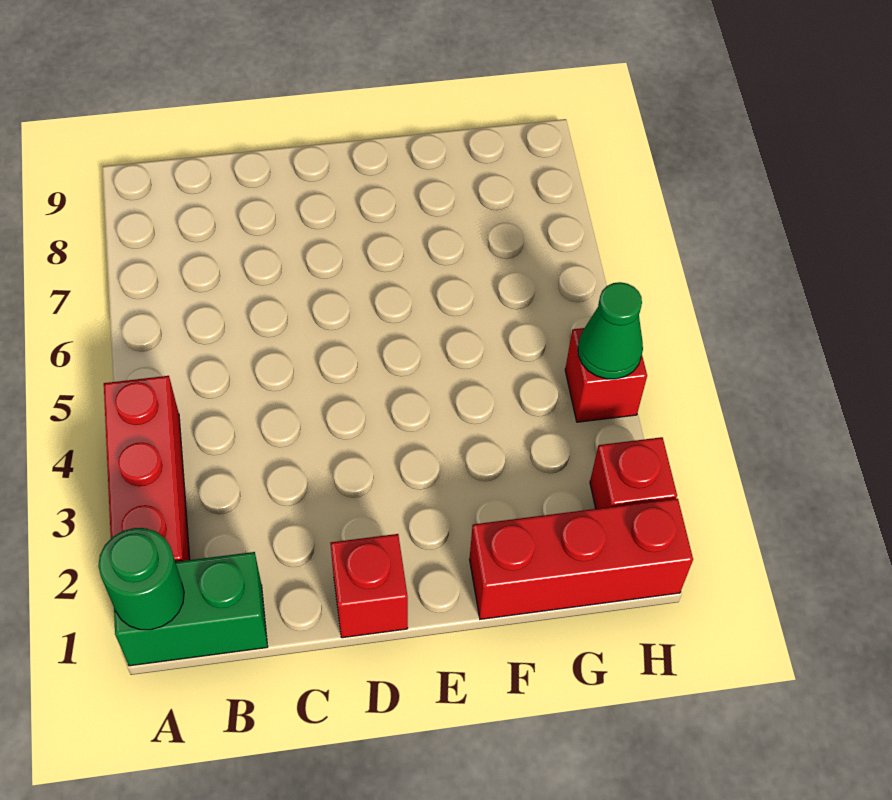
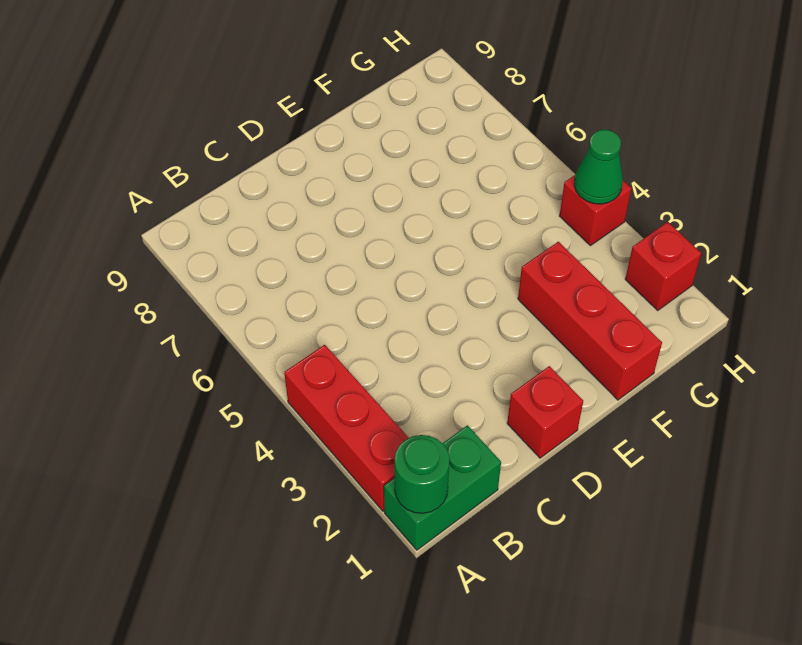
red 1x3 brick [470,499,693,619] -> red 1x3 brick turned to [518,242,662,400]

